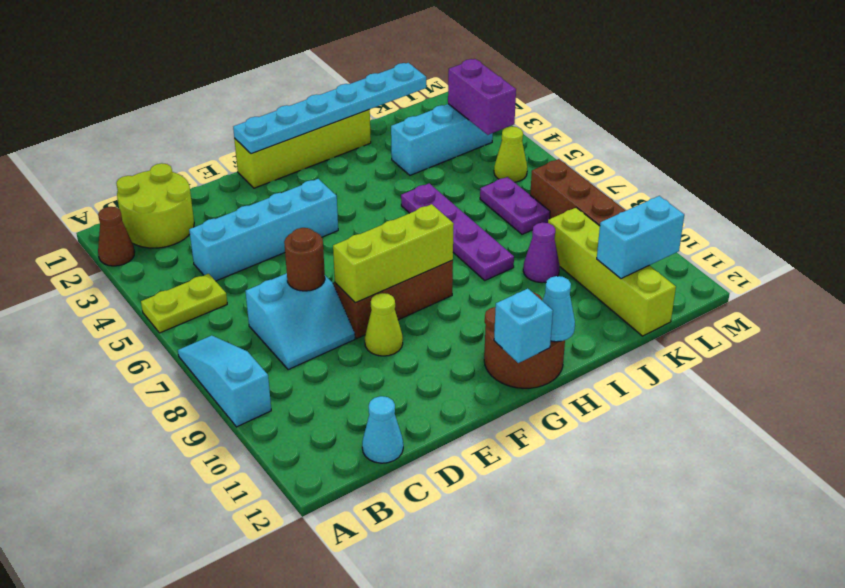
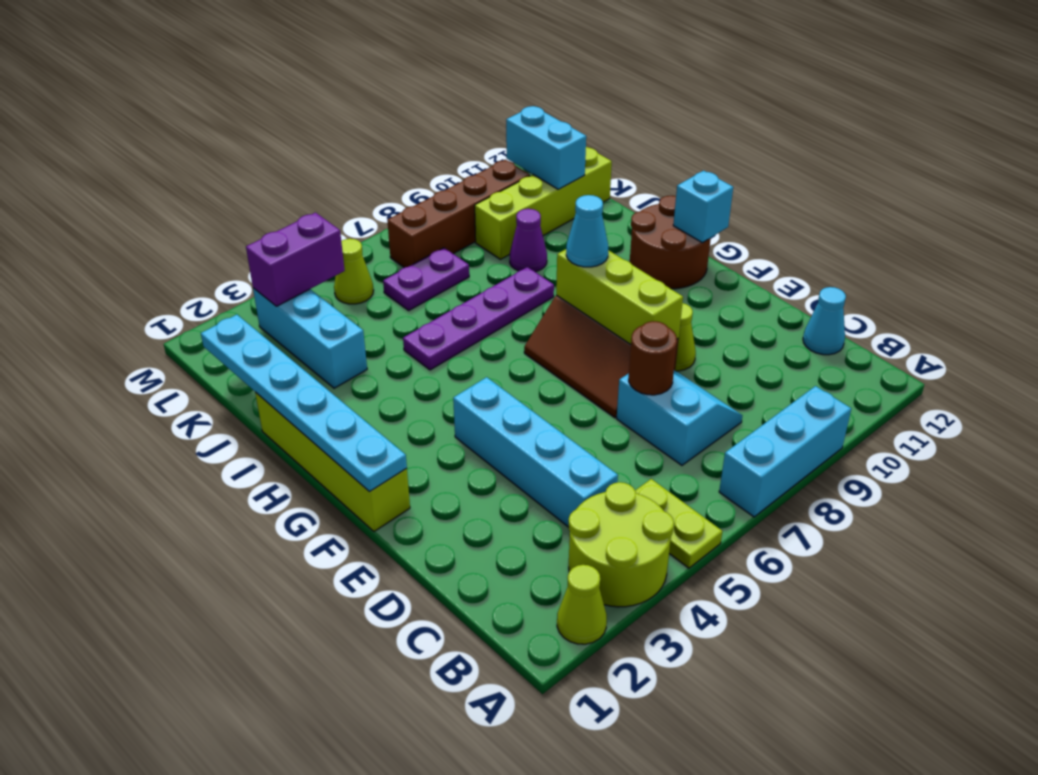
brown 1x1 cone [98,207,134,266] -> lime 1x1 cone [557,565,607,644]
cyan 1x3 slope [178,335,271,427] -> cyan 1x3 brick [719,386,851,517]
lime 2x2 round brick [116,163,194,248] -> lime 2x2 round brick moved to [569,482,674,607]
cyan 1x1 cone [543,276,575,342] -> cyan 1x1 cone moved to [566,195,608,267]

